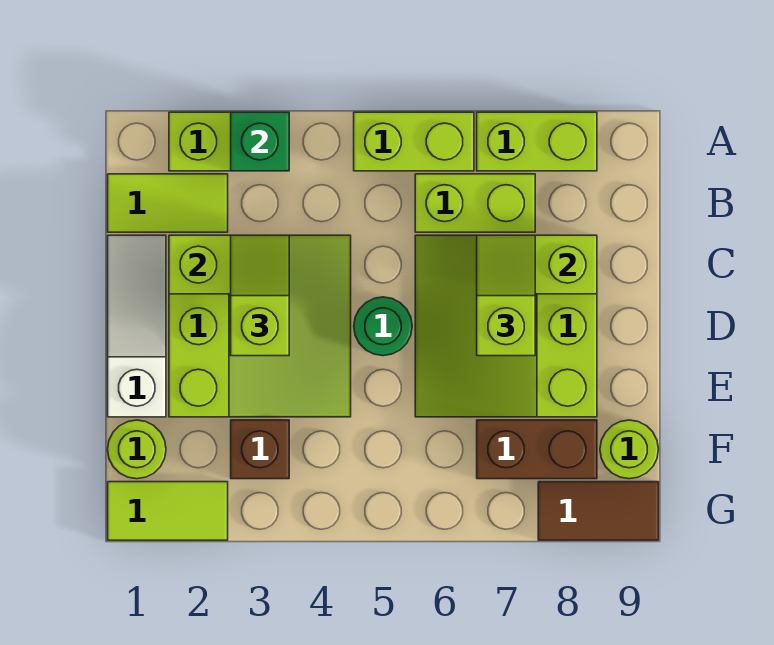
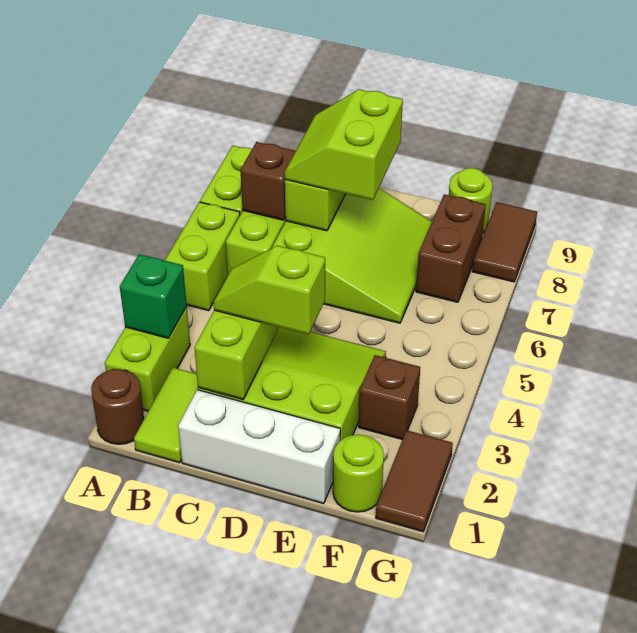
none -> brown 1x1 round brick [91,369,144,444]
none -> brown 1x1 brick [241,142,295,220]
white 1x3 slope [108,235,166,417] -> white 1x3 brick [178,390,340,504]
lime 3x3 slope [415,235,597,417] -> lime 3x3 slope turned to [272,188,432,323]
lime 1x2 slope [477,235,535,356] -> lime 2x2 slope [285,89,403,200]
green 1x1 round brick [354,297,412,356] -> none
lime 1x2 tile [108,482,228,540] -> brown 1x2 tile [376,430,453,532]

